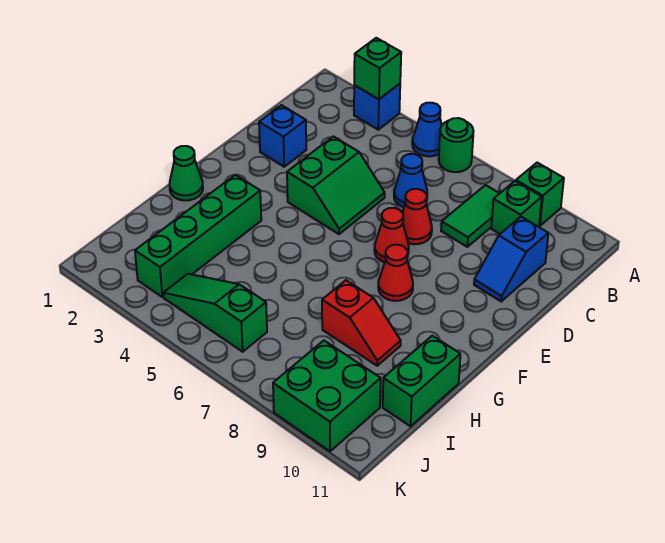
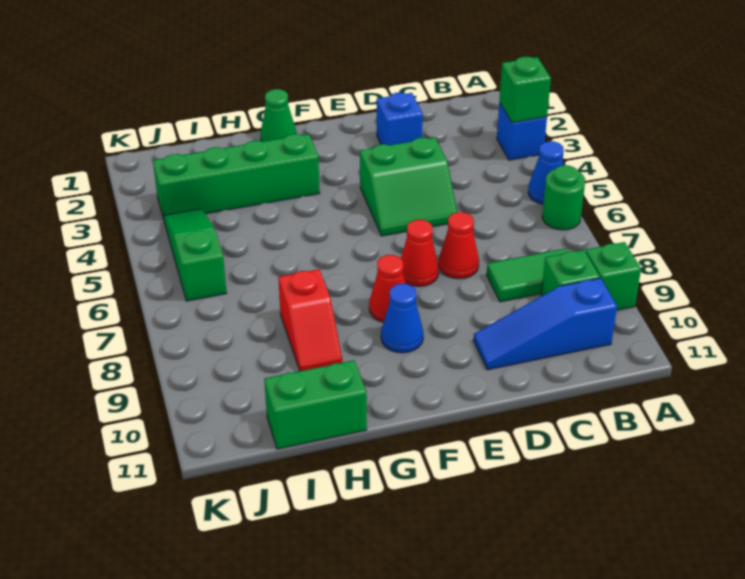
blue 1x1 cone [394,154,427,207] -> blue 1x1 cone moved to [381,284,423,353]
blue 1x2 slope [474,217,548,301] -> blue 1x3 slope [473,278,617,370]
green 2x2 brick [273,341,381,451] -> none

